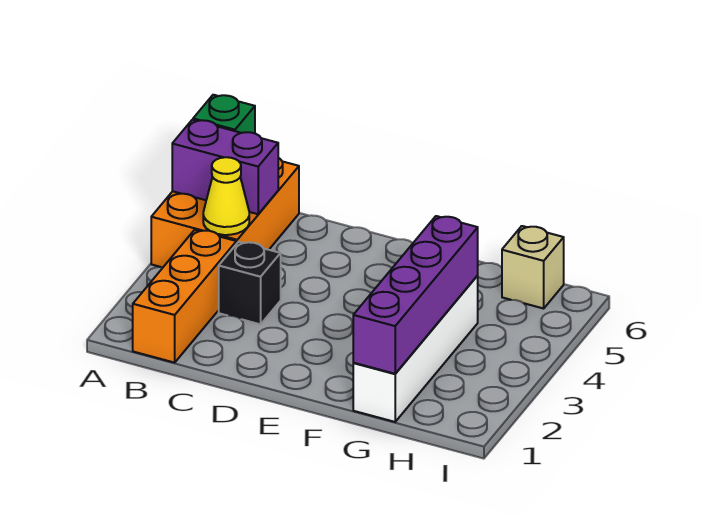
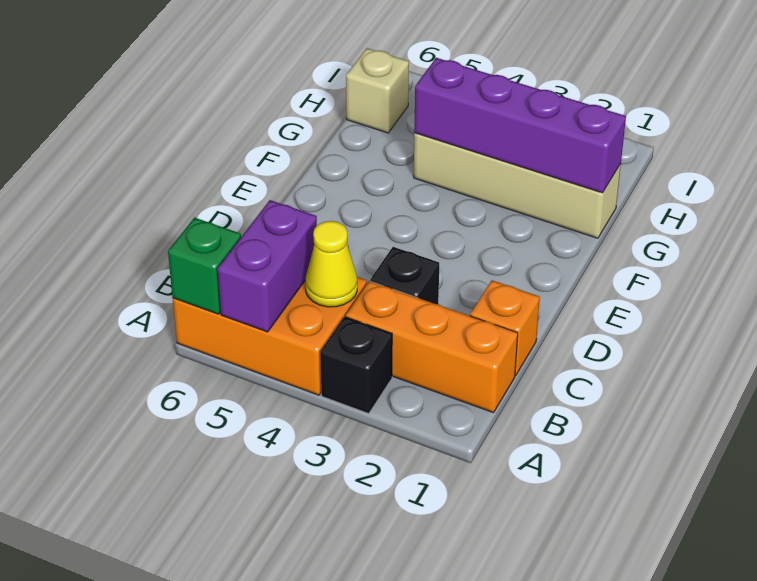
none -> black 1x1 brick [320,317,392,414]
none -> orange 1x1 brick [470,280,540,376]
white 1x4 brick [353,276,478,422] -> tan 1x4 brick [414,133,621,238]

